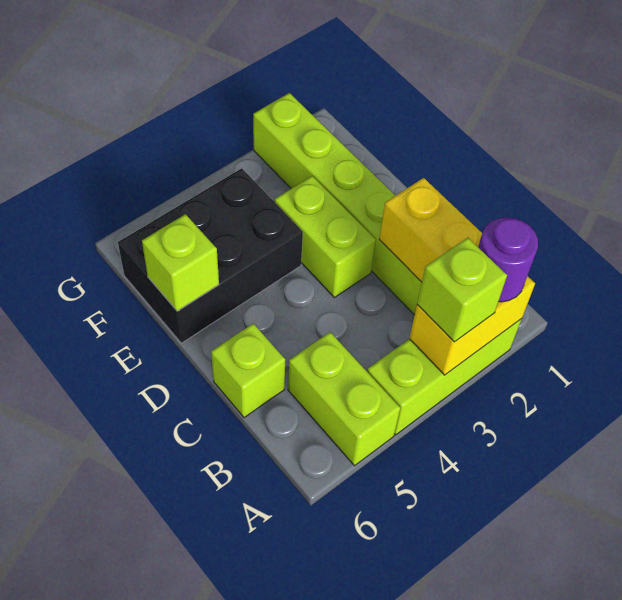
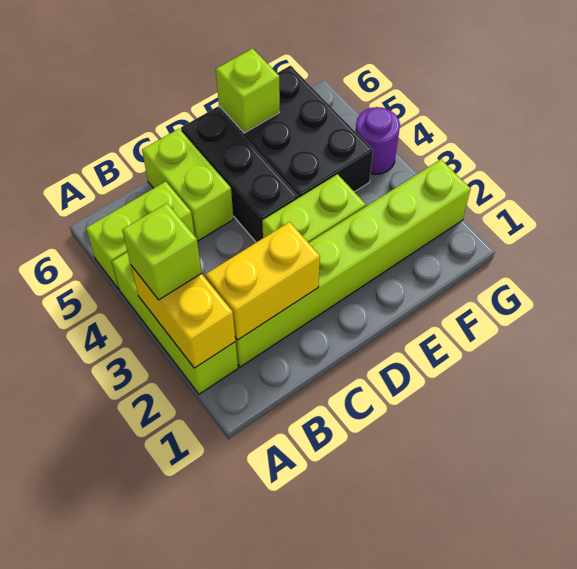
purple 1x1 round brick [478,217,538,302] -> purple 1x1 round brick moved to [356,107,400,175]
lime 1x1 brick [211,324,285,418] -> lime 1x2 brick [142,129,233,241]
none -> black 1x3 brick [181,107,298,242]

